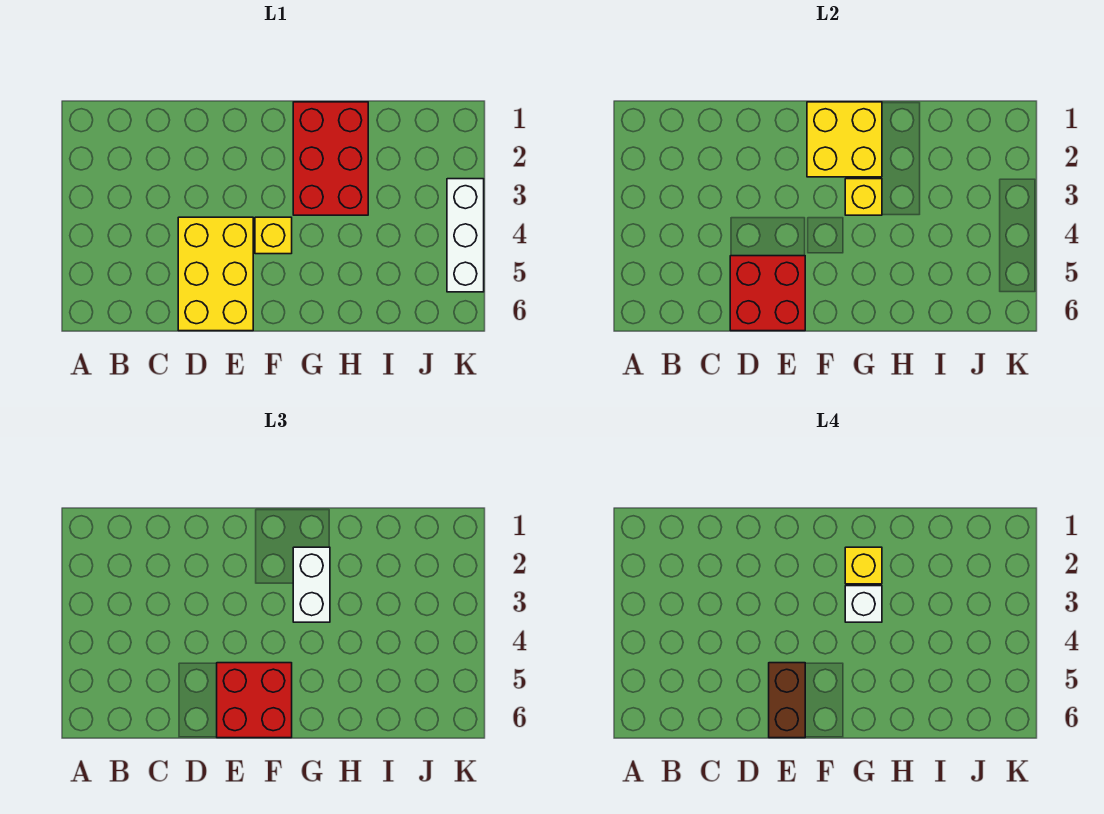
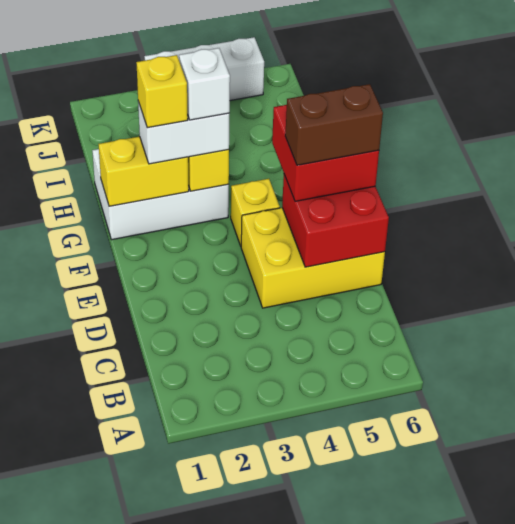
yellow 2x2 brick [807,102,882,177] -> yellow 1x2 brick [99,136,189,206]
red 2x3 brick [293,102,368,215] -> white 2x3 brick [92,149,229,240]

